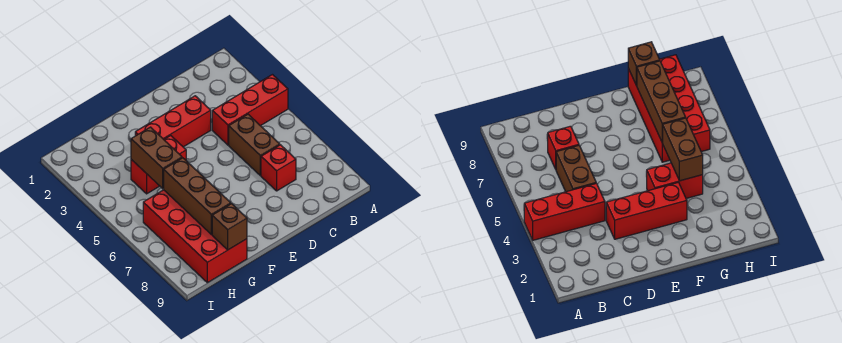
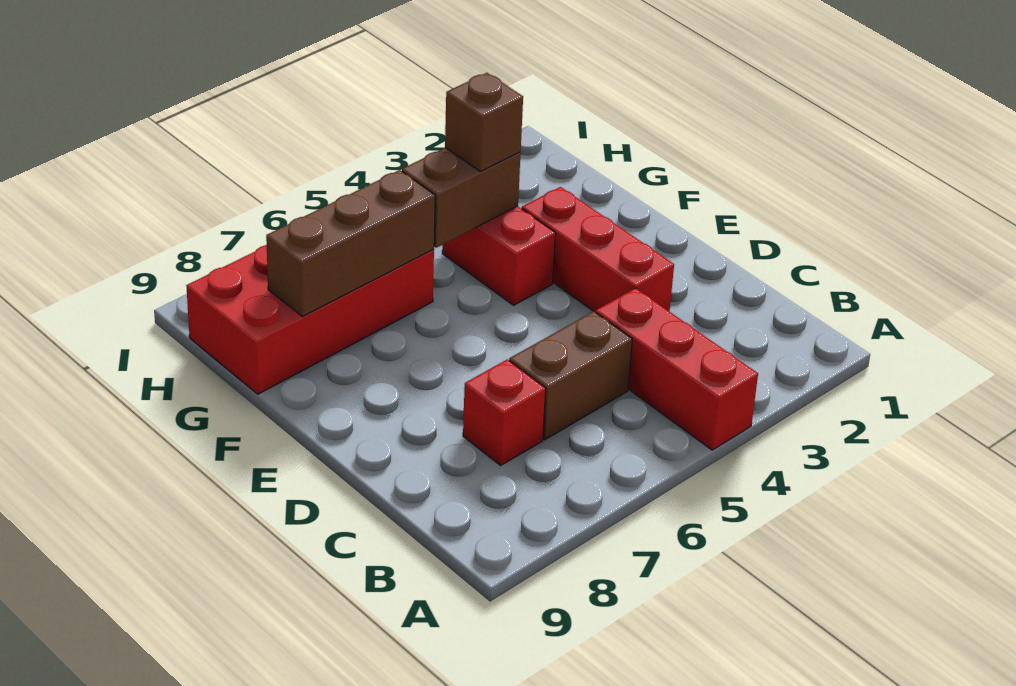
brown 1x1 brick [212,204,247,250] -> brown 1x1 brick moved to [445,73,523,172]

